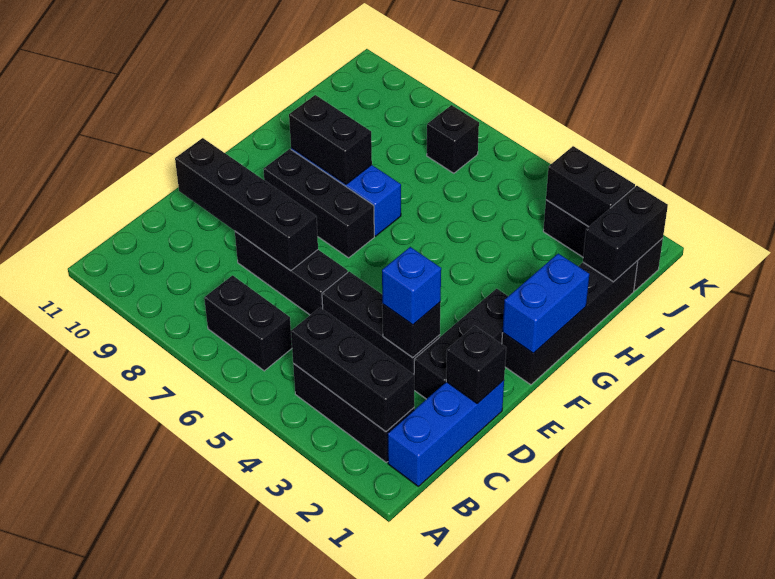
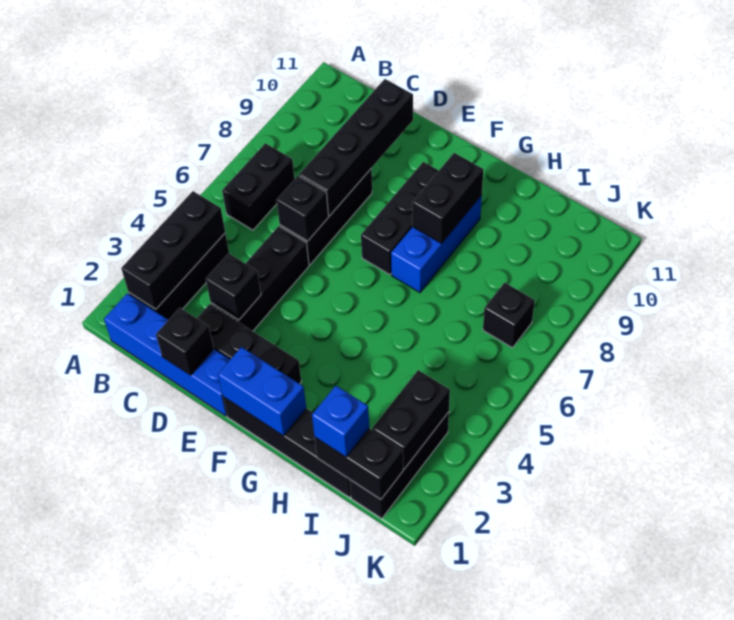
blue 1x3 brick [388,380,504,486] -> blue 1x4 brick [104,294,230,416]
blue 1x1 brick [382,247,441,325] -> blue 1x1 brick moved to [312,386,369,457]
none -> black 1x1 brick [276,176,329,241]

